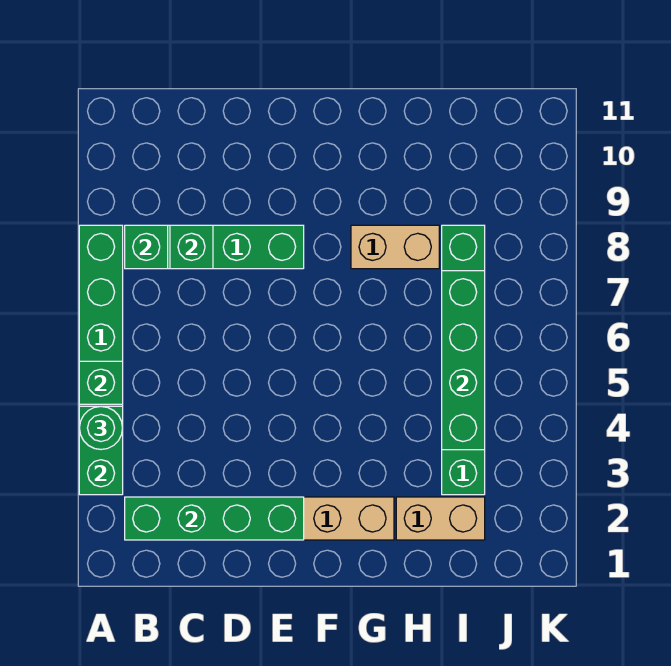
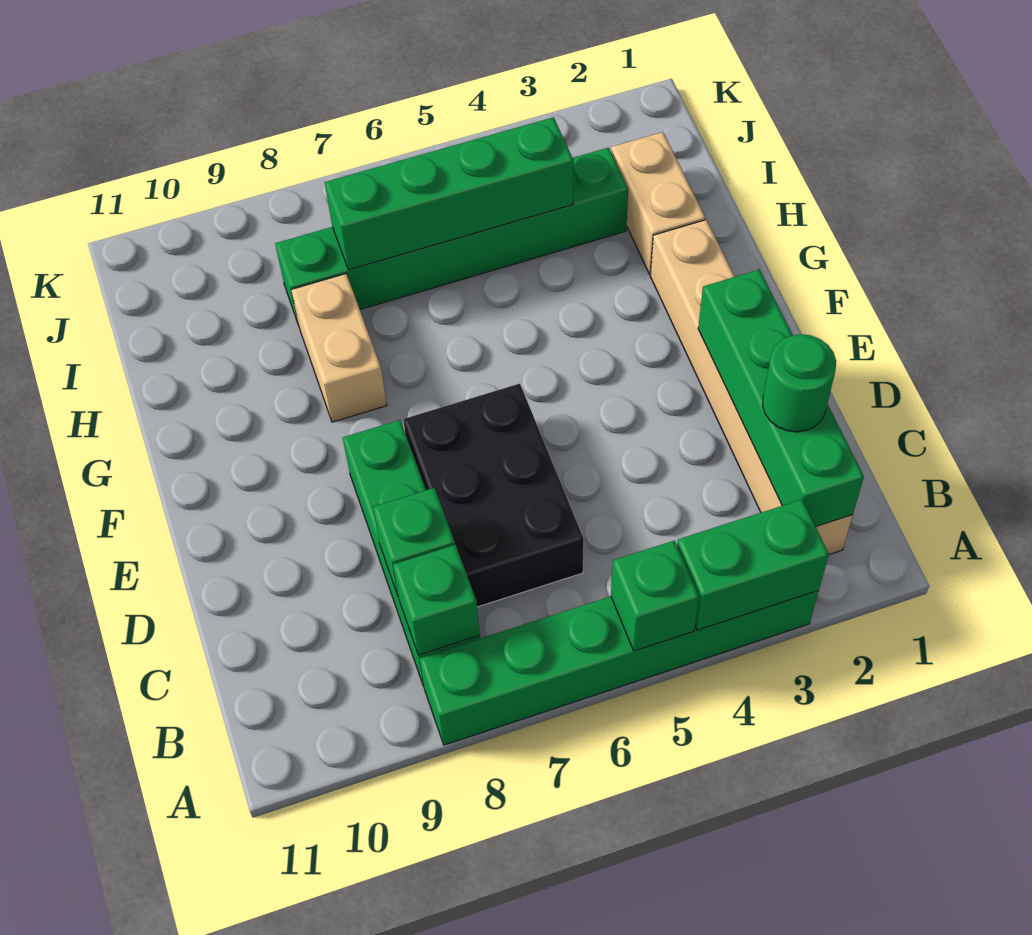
green 1x1 round brick [80,406,123,449] -> green 1x1 round brick moved to [763,334,836,432]
none -> black 2x3 brick [403,384,584,607]

